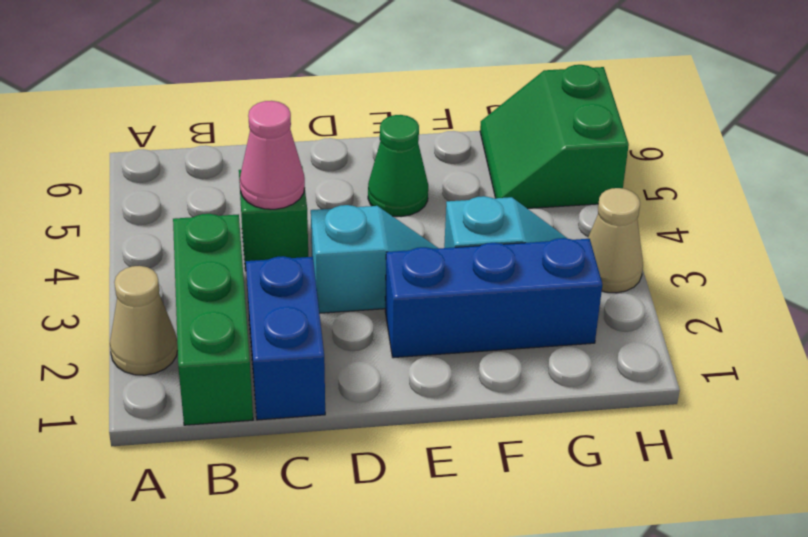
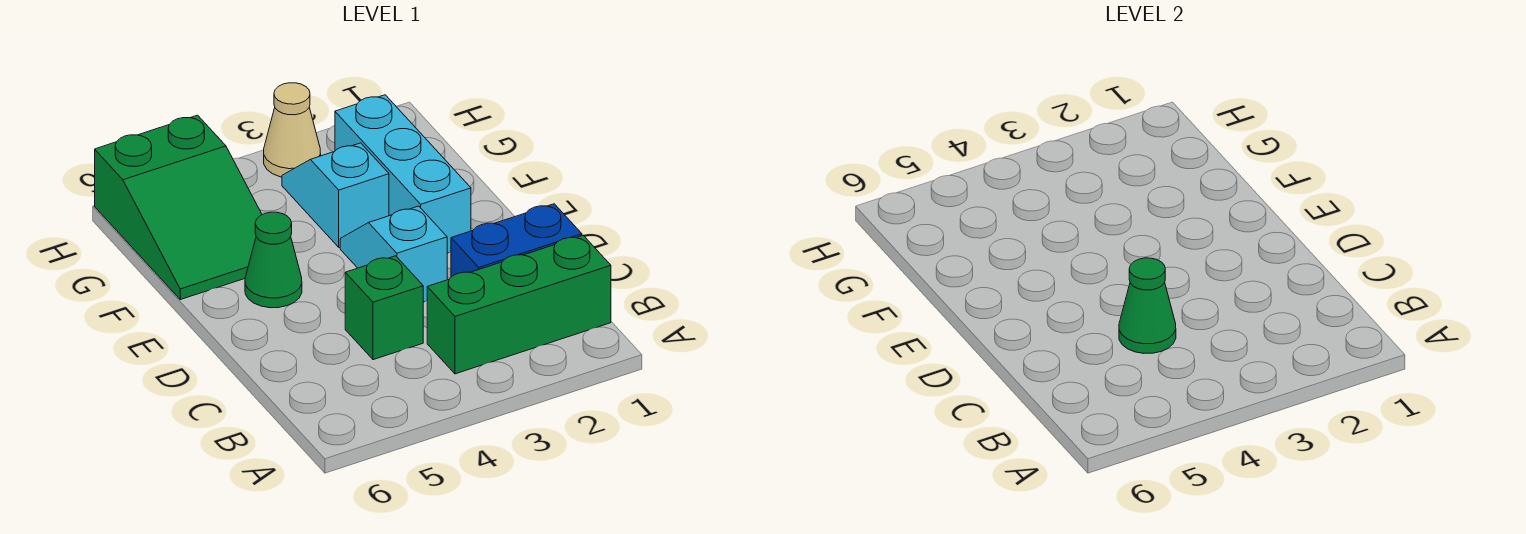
tan 1x1 cone [110,266,178,375] -> none
pink 1x1 cone [239,101,305,209] -> green 1x1 cone [1119,258,1176,353]
blue 1x3 brick [385,238,602,358] -> cyan 1x3 brick [335,95,471,253]
green 2x2 slope [480,65,629,209] -> green 2x3 slope [95,115,262,300]

